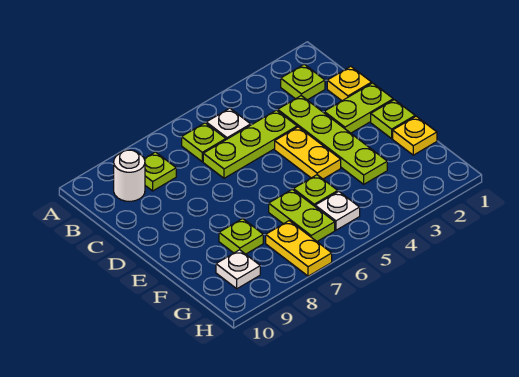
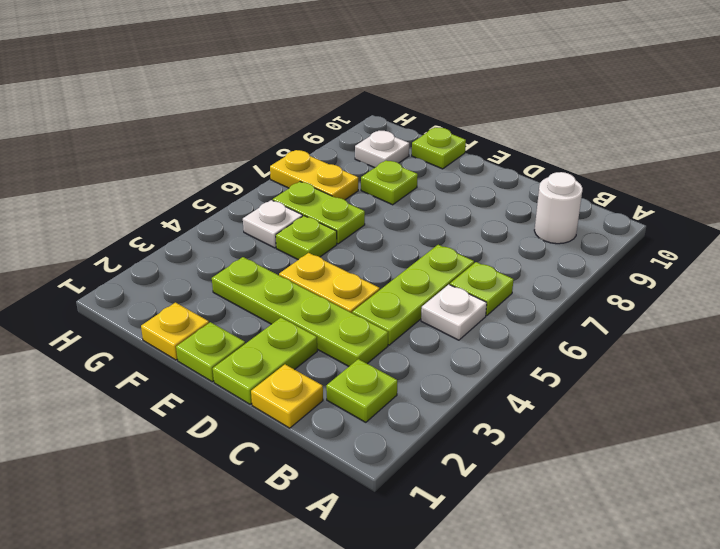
lime 1x1 plate [144,152,176,191] -> lime 1x1 plate moved to [412,128,466,169]

